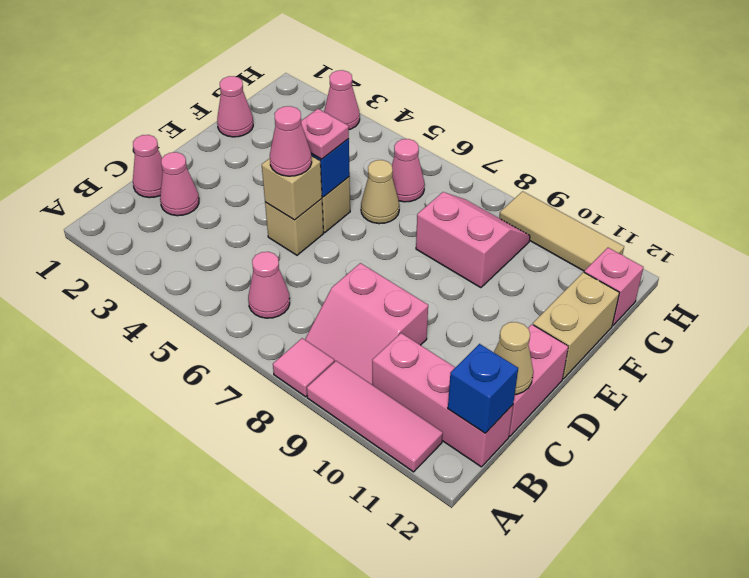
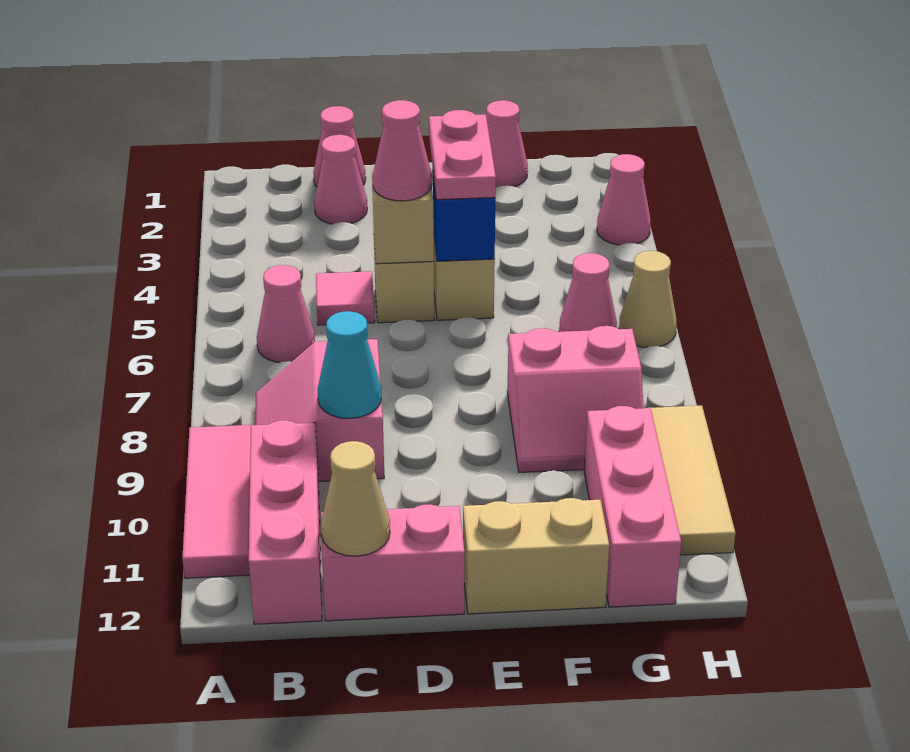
pink 1x1 tile [273,338,334,397] -> pink 1x1 tile moved to [316,271,375,325]
blue 1x1 brick [448,344,518,433] -> none
none -> cyan 1x1 cone [318,311,381,418]
pink 1x1 plate [301,109,349,159] -> pink 1x2 plate [429,110,496,200]
tan 1x1 cone [361,160,399,224] -> tan 1x1 cone moved to [619,251,677,347]
pink 2x2 slope [416,192,530,288] -> pink 2x2 slope turned to [507,326,644,472]
pink 1x1 brick [584,248,644,326] -> pink 1x3 brick [584,406,681,607]

